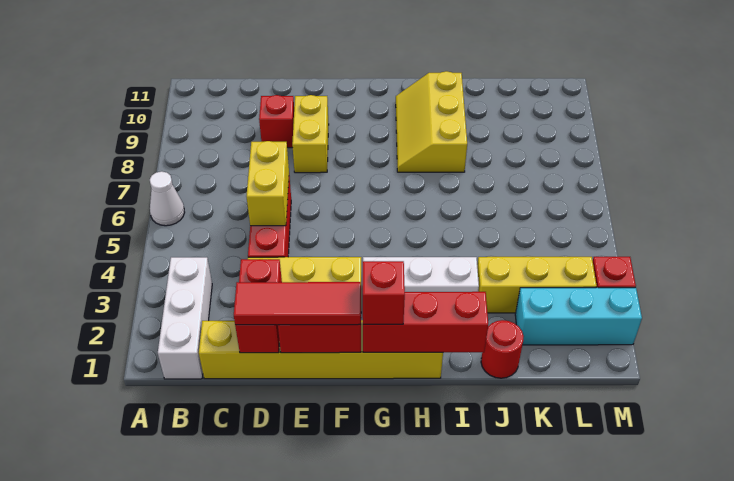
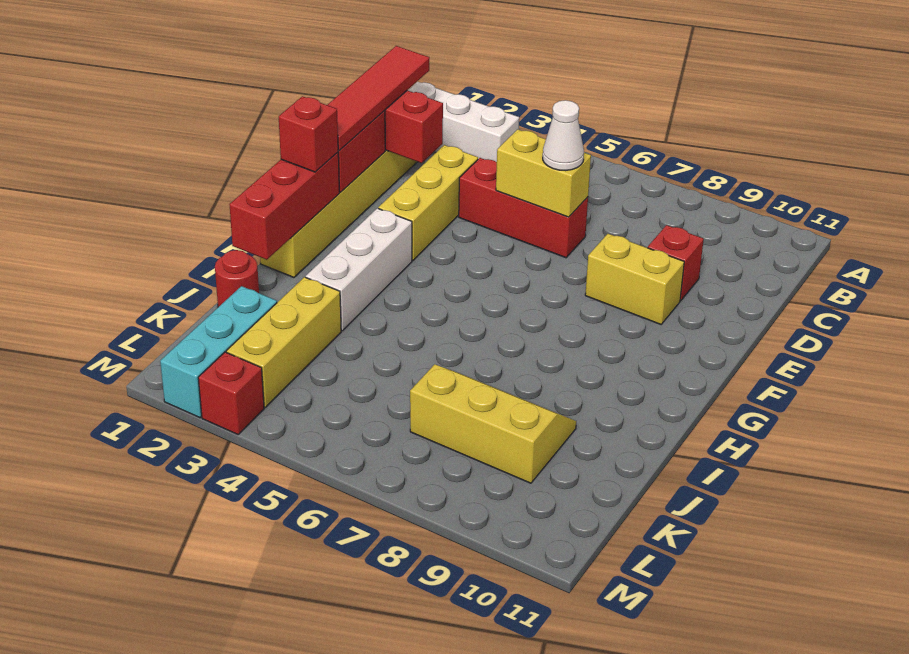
white 1x1 cone [150,171,185,226] -> white 1x1 cone moved to [543,100,584,171]
red 1x3 tile [234,282,361,325] -> red 1x4 tile [328,46,429,150]
yellow 2x3 slope [396,71,467,172] -> yellow 2x3 slope moved to [410,364,576,483]

